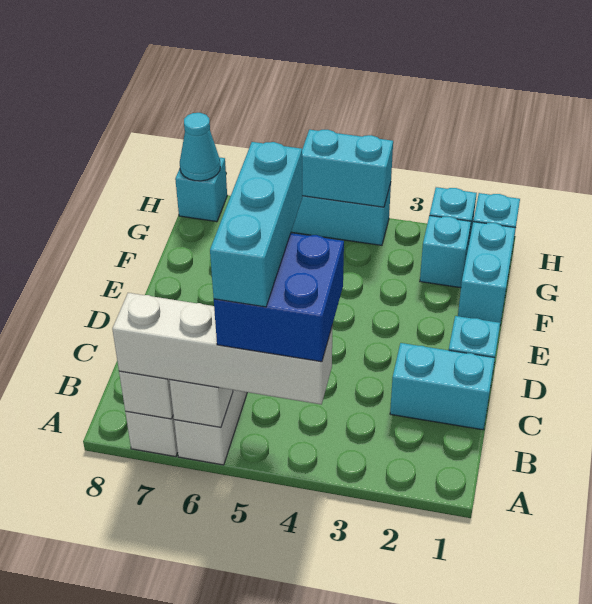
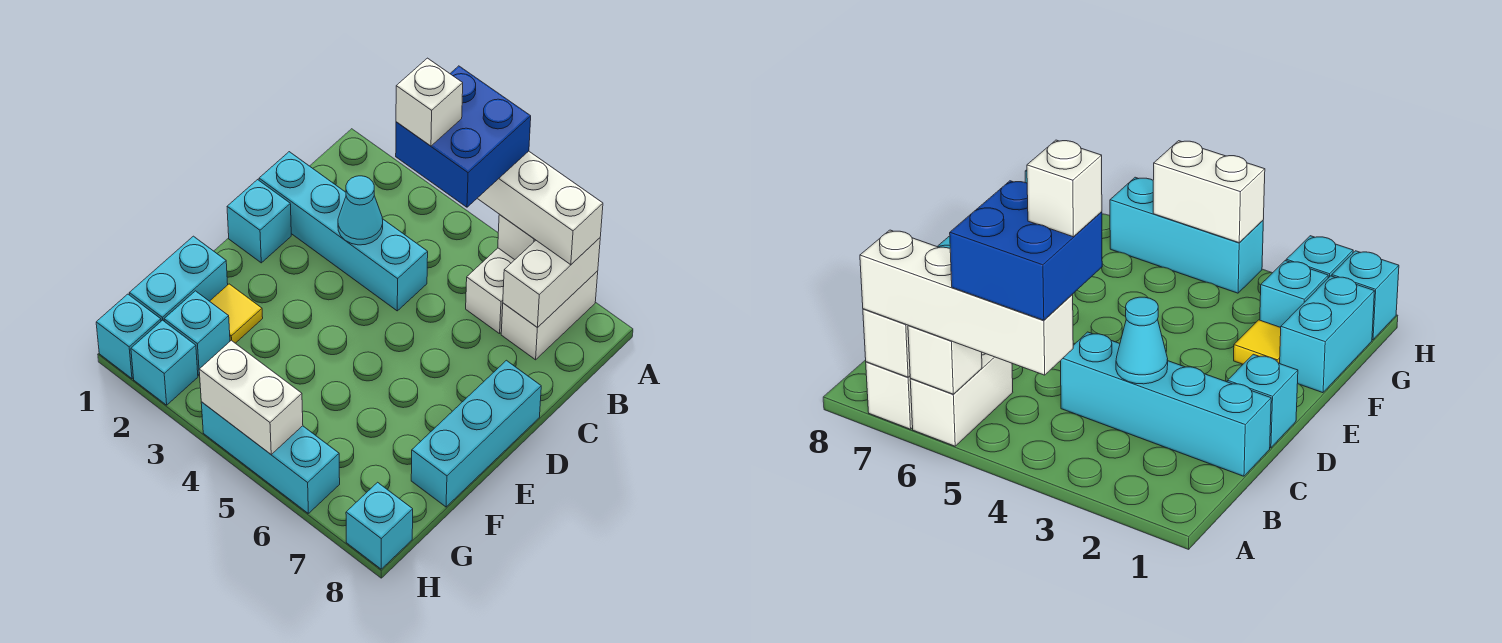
cyan 1x3 brick [210,142,302,307] -> cyan 1x3 brick moved to [411,360,541,507]
none -> white 1x1 brick [396,58,463,146]
cyan 1x2 brick [390,343,495,430] -> cyan 1x4 brick [259,152,428,311]
none -> yellow 1x1 tile [210,284,263,343]
cyan 1x2 brick [302,130,393,207] -> white 1x2 brick [199,340,303,454]
cyan 1x1 cone [180,113,220,181] -> cyan 1x1 cone moved to [338,176,383,245]

